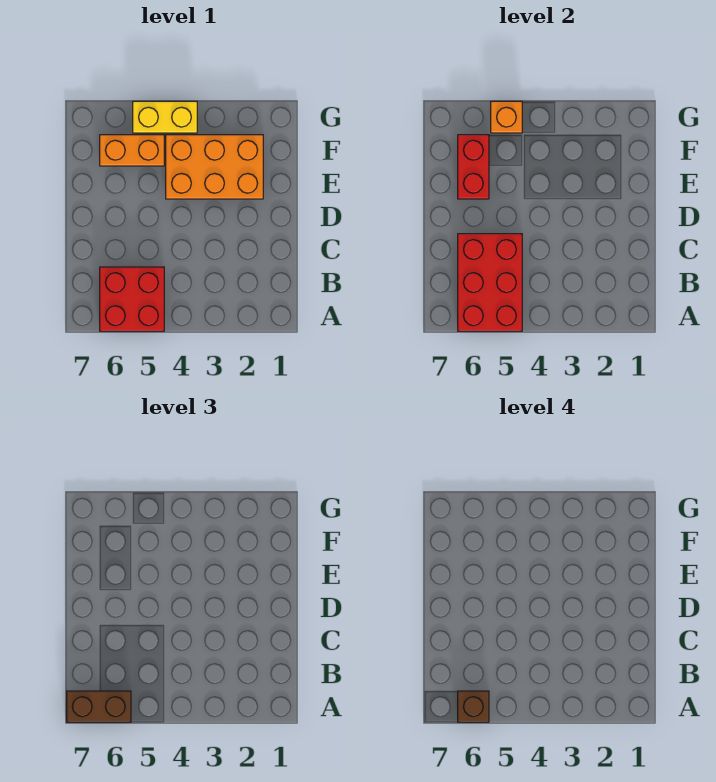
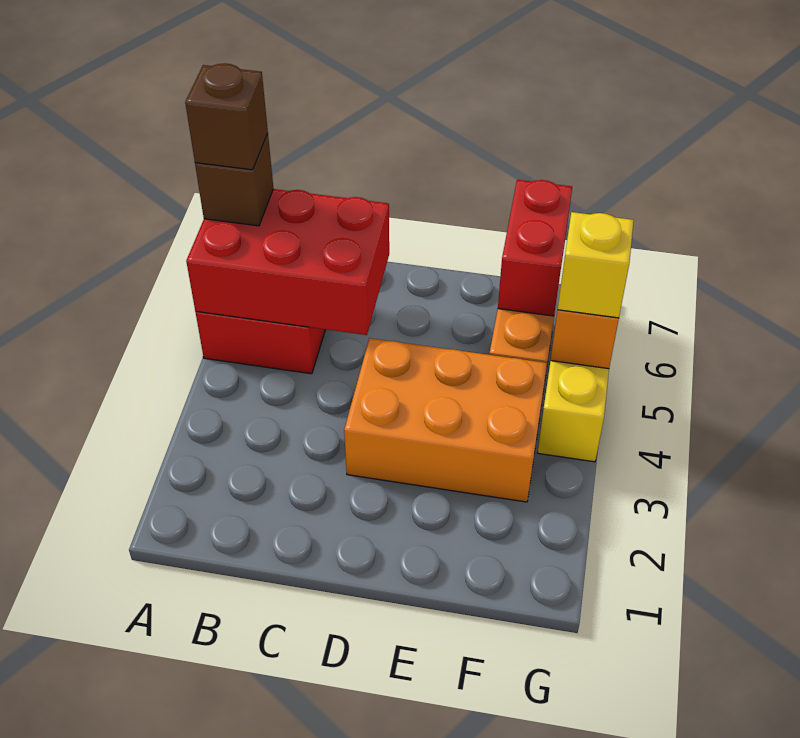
brown 1x2 brick [67,691,131,722] -> brown 1x1 brick [195,134,273,226]
orange 2x3 brick [166,135,263,199] -> orange 2x3 brick turned to [344,338,547,502]
red 1x2 brick [458,135,489,199] -> red 1x2 brick turned to [498,180,572,316]
none -> yellow 1x1 brick [558,212,634,318]

